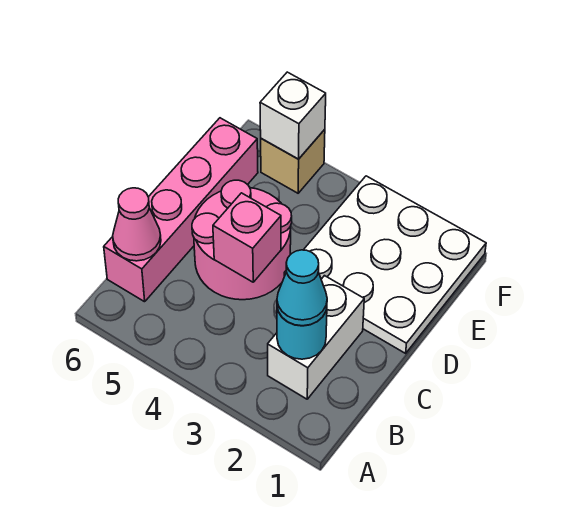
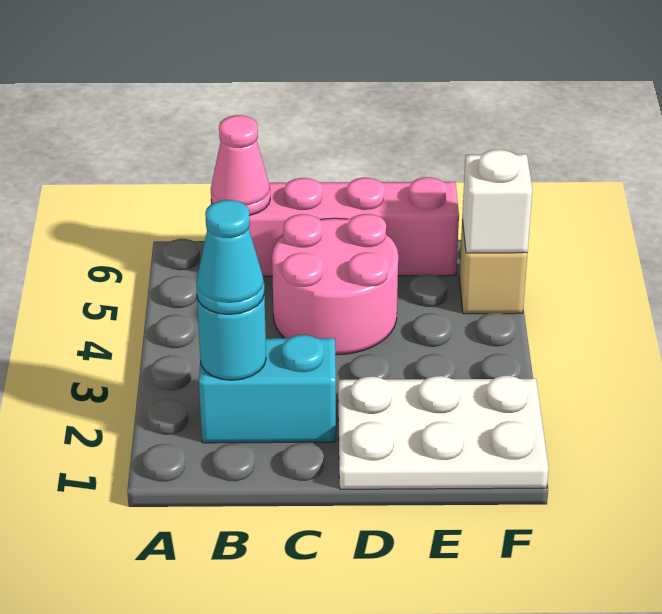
white 1x2 brick [268,276,364,399] -> cyan 1x2 brick [199,335,336,443]
pink 1x1 brick [213,193,281,282] -> none
white 3x3 plate [284,176,486,353] -> white 2x3 plate [338,376,549,489]

